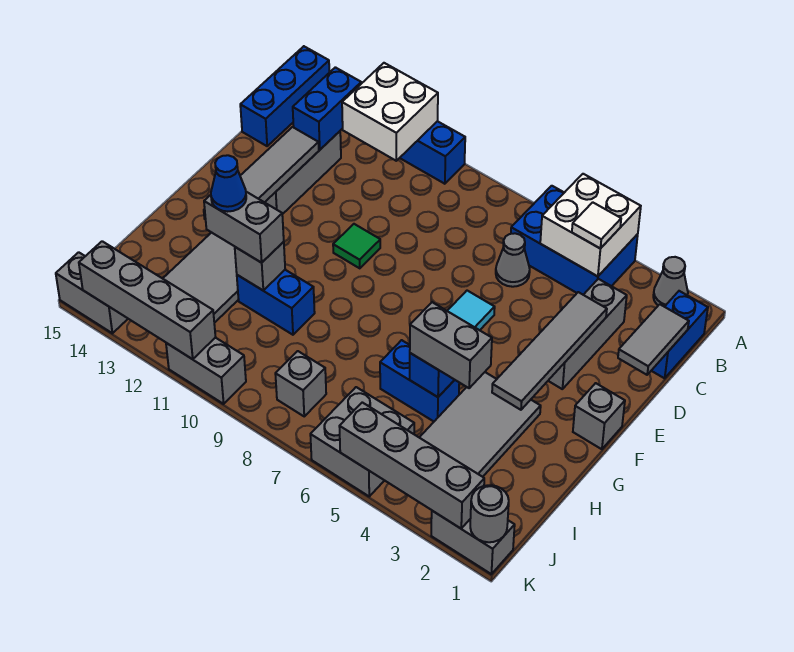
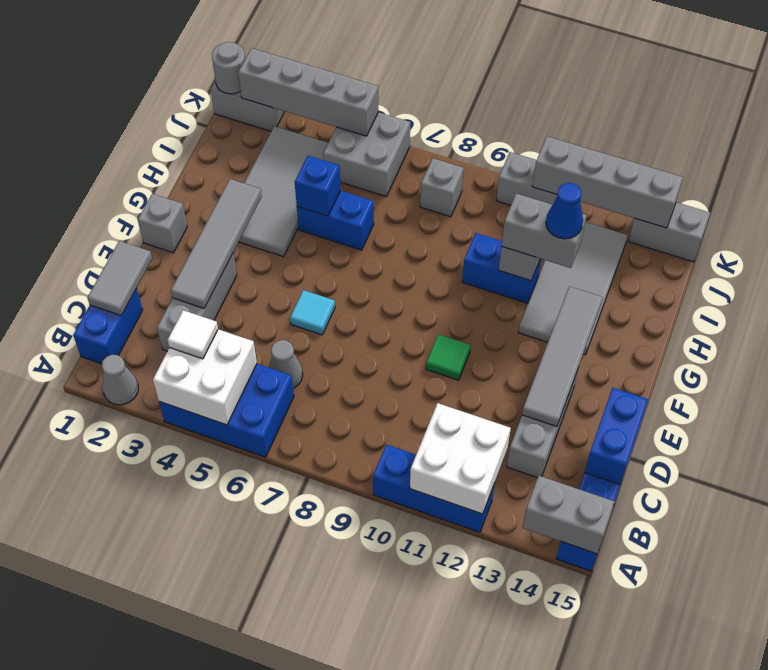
blue 1x2 brick [293,67,361,150] -> blue 1x2 brick moved to [585,388,648,485]
grey 1x2 brick [410,302,492,388] -> grey 1x2 brick moved to [523,476,615,554]

